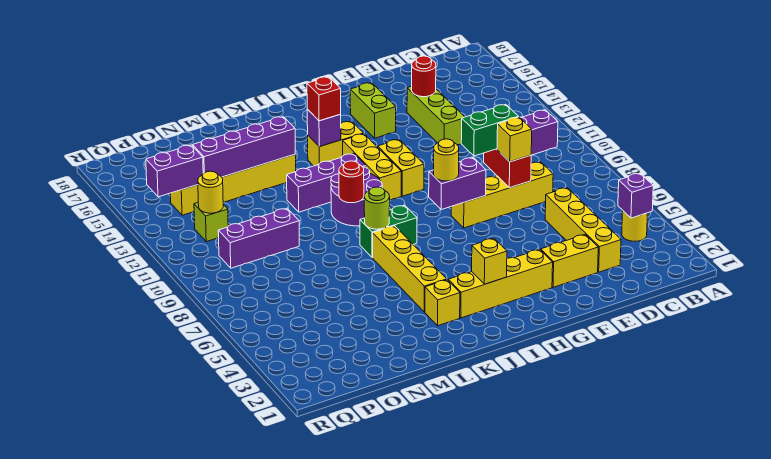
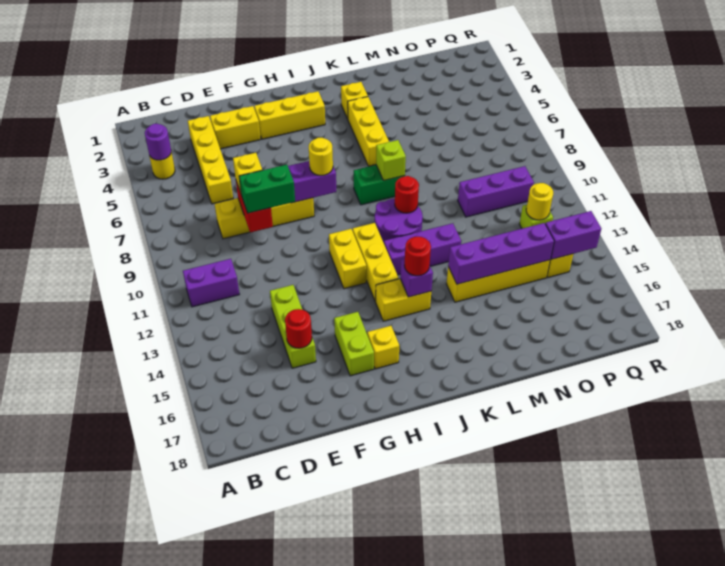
purple 1x1 brick [618,173,653,218] -> purple 1x1 round brick [145,124,171,160]
yellow 1x4 brick [448,249,553,318] -> yellow 1x3 brick [254,91,325,139]
yellow 1x1 brick [472,238,507,284] -> yellow 1x1 brick moved to [367,326,399,369]
red 1x1 brick [307,77,341,121] -> red 1x1 round brick [404,237,431,276]
yellow 1x4 brick [372,226,447,312] -> yellow 1x3 brick [348,97,389,166]
lime 1x1 round brick [364,187,390,229] -> lime 1x1 brick [376,140,406,181]

